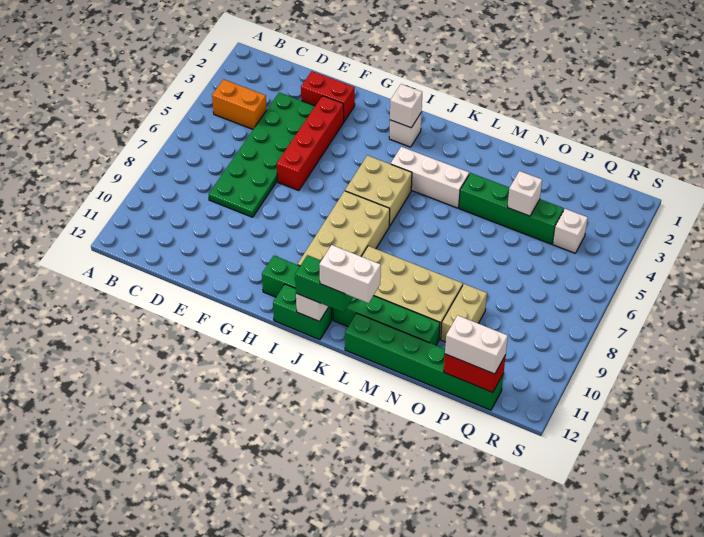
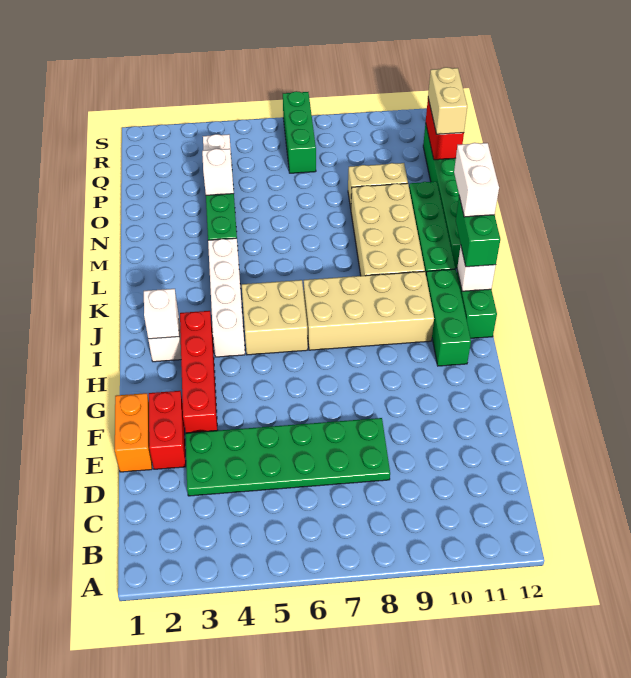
orange 1x2 brick [212,79,267,129] -> orange 1x2 brick moved to [115,393,152,472]
red 1x4 brick [277,96,344,191] -> red 1x4 brick turned to [180,311,218,433]
white 1x3 brick [391,147,469,208] -> white 1x4 brick [208,238,245,357]
white 1x2 brick [445,315,508,374] -> tan 1x2 brick [428,67,467,134]
none -> green 1x3 brick [283,91,316,173]

